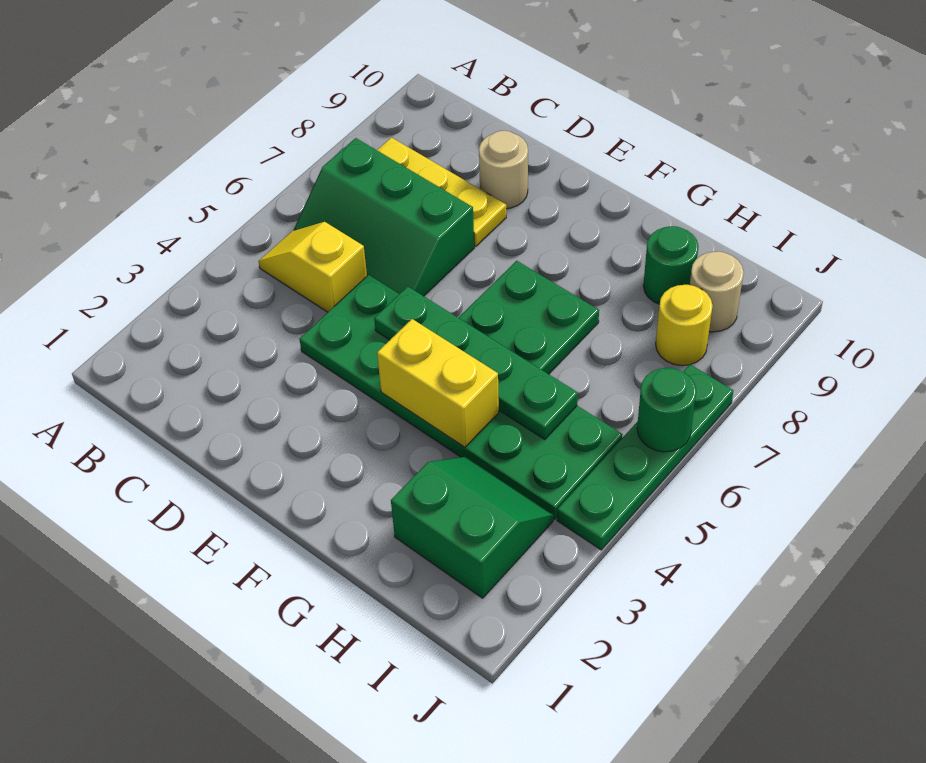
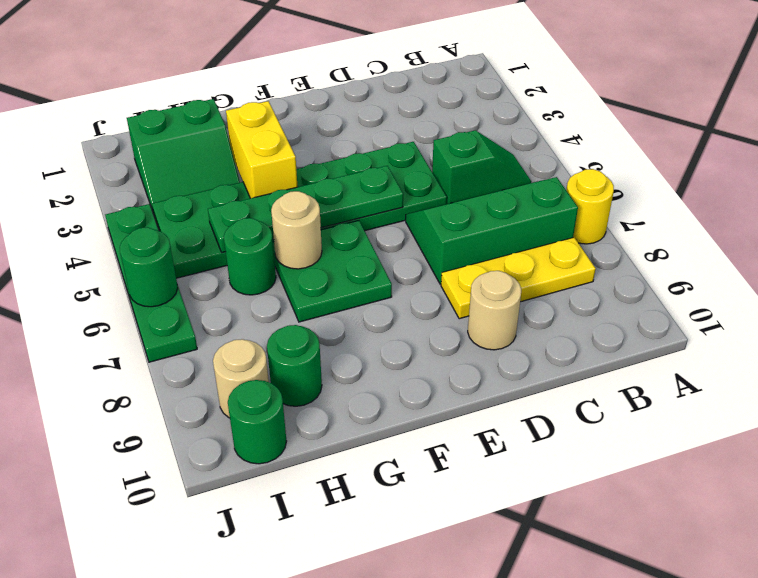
yellow 1x2 slope [259,222,367,312] -> green 1x2 slope [432,130,531,204]
yellow 1x2 brick [377,319,499,447] -> yellow 1x2 brick turned to [226,101,298,198]
none -> tan 1x1 round brick [271,191,322,269]
none -> green 1x1 round brick [224,218,276,295]
yellow 1x1 round brick [656,285,713,366] -> yellow 1x1 round brick moved to [566,169,614,244]
none -> green 1x1 round brick [228,380,286,464]

